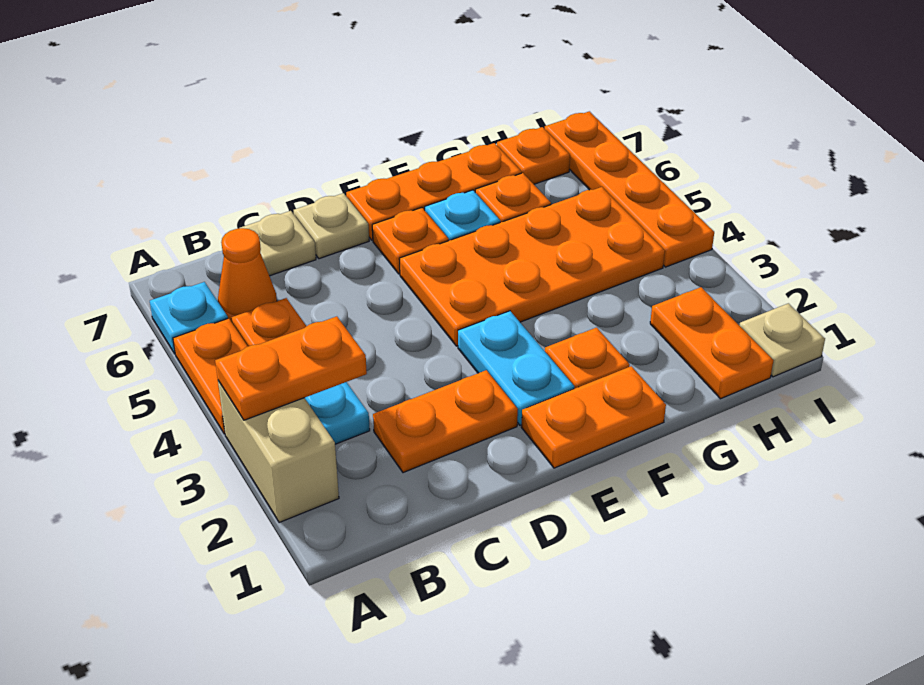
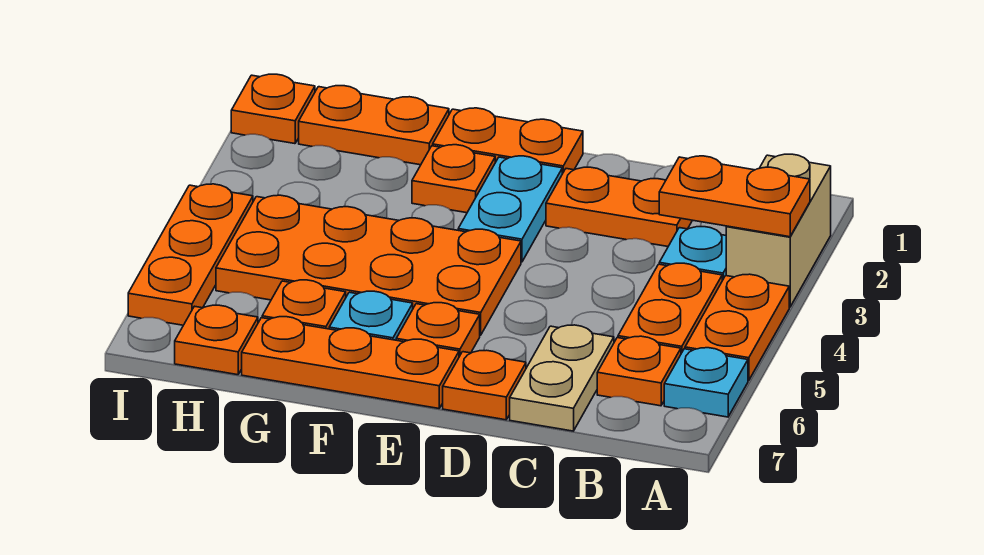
orange 1x1 cone [218,228,277,322] -> orange 1x1 plate [597,336,681,406]
tan 1x1 plate [240,211,316,276] -> tan 1x2 plate [510,325,614,431]
tan 1x1 plate [294,193,369,259] -> orange 1x1 plate [443,350,526,420]
orange 1x2 plate [650,287,773,399] -> orange 1x2 plate turned to [299,86,449,165]
tan 1x1 plate [739,303,825,377] -> orange 1x1 plate [231,74,315,144]
orange 1x4 plate [545,111,714,267] -> orange 1x3 plate [128,184,253,325]

